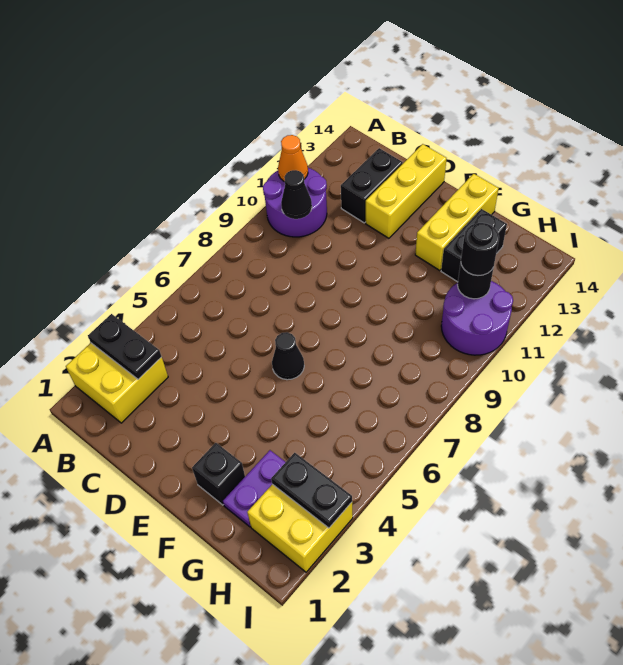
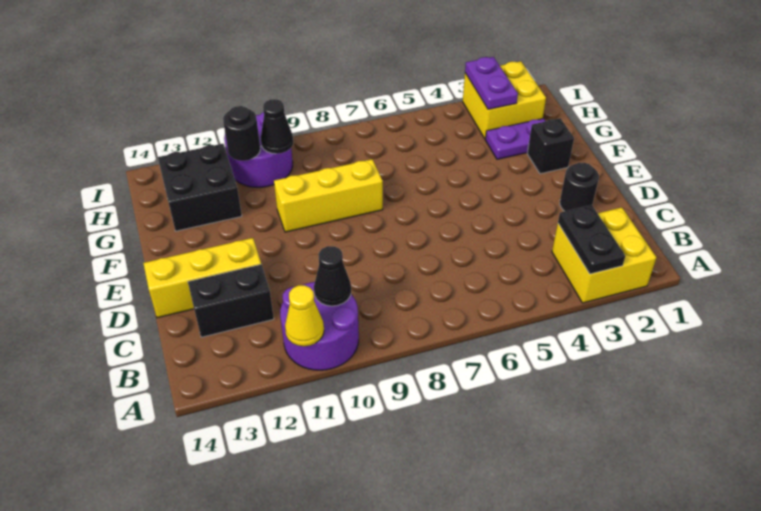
orange 1x1 cone [278,135,308,182] -> yellow 1x1 cone [285,285,324,346]
black 1x1 cone [272,332,304,380] -> black 1x1 cone moved to [261,99,293,154]
yellow 1x3 brick [415,174,499,271] -> yellow 1x3 brick moved to [274,159,383,232]
black 1x2 brick [441,209,507,282] -> black 2x2 brick [158,144,242,231]
black 1x2 plate [271,453,352,528] -> purple 1x2 plate [465,57,518,109]
black 1x1 round brick [461,223,499,276] -> black 1x1 round brick moved to [560,162,599,211]

